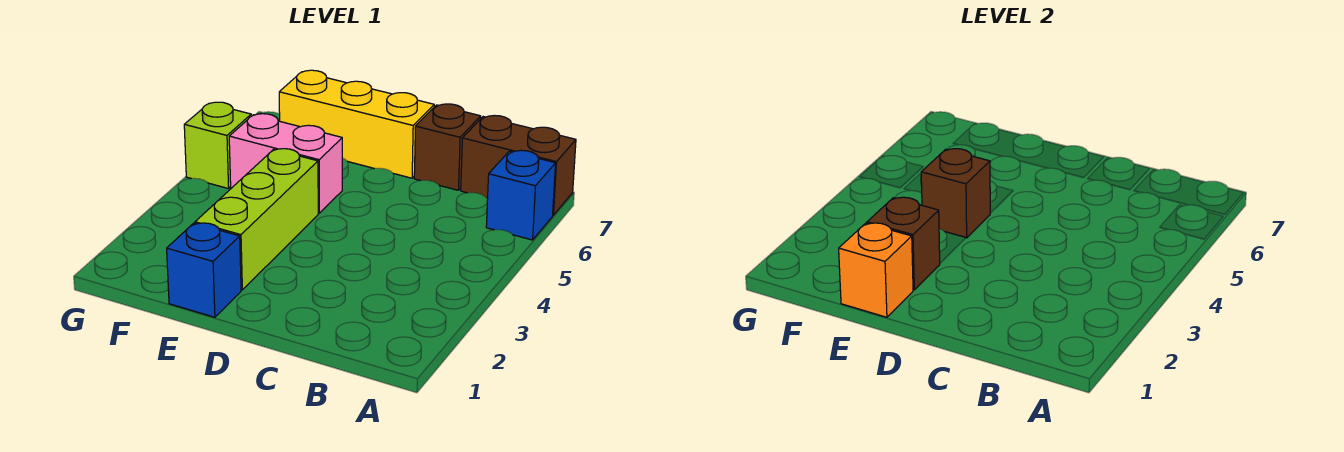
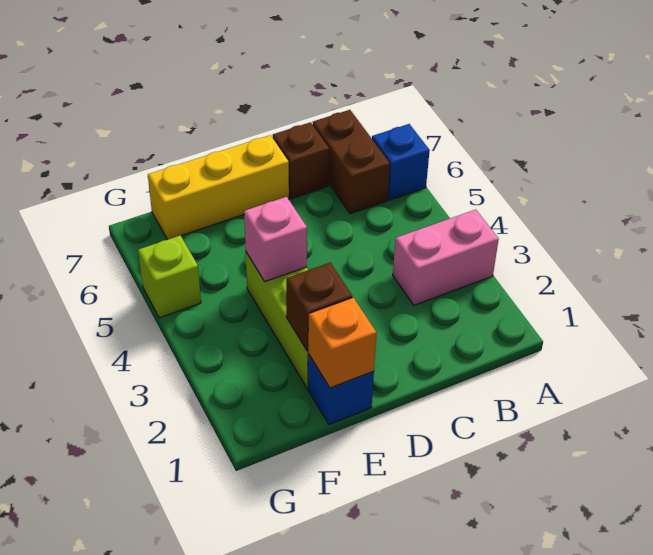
brown 1x2 brick [461,115,576,215] -> brown 1x2 brick turned to [313,110,390,214]
brown 1x1 brick [921,149,991,238] -> pink 1x1 brick [244,197,307,282]
pink 1x2 brick [229,114,342,213] -> pink 1x2 brick moved to [393,210,499,305]

